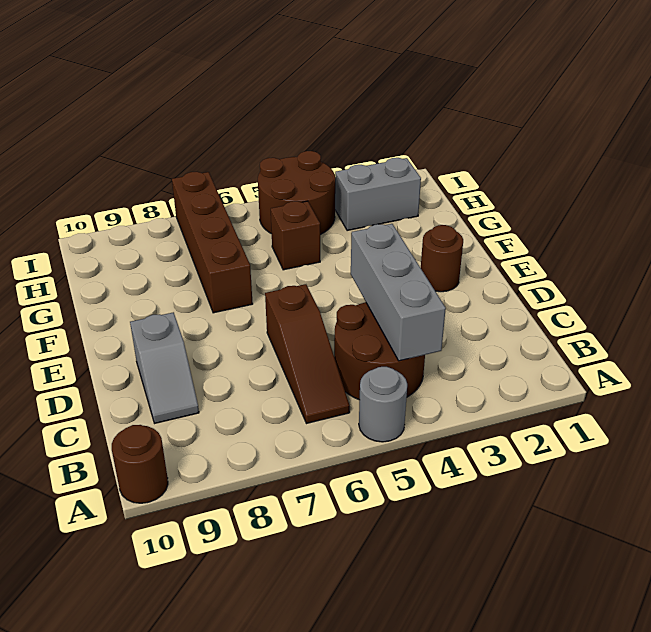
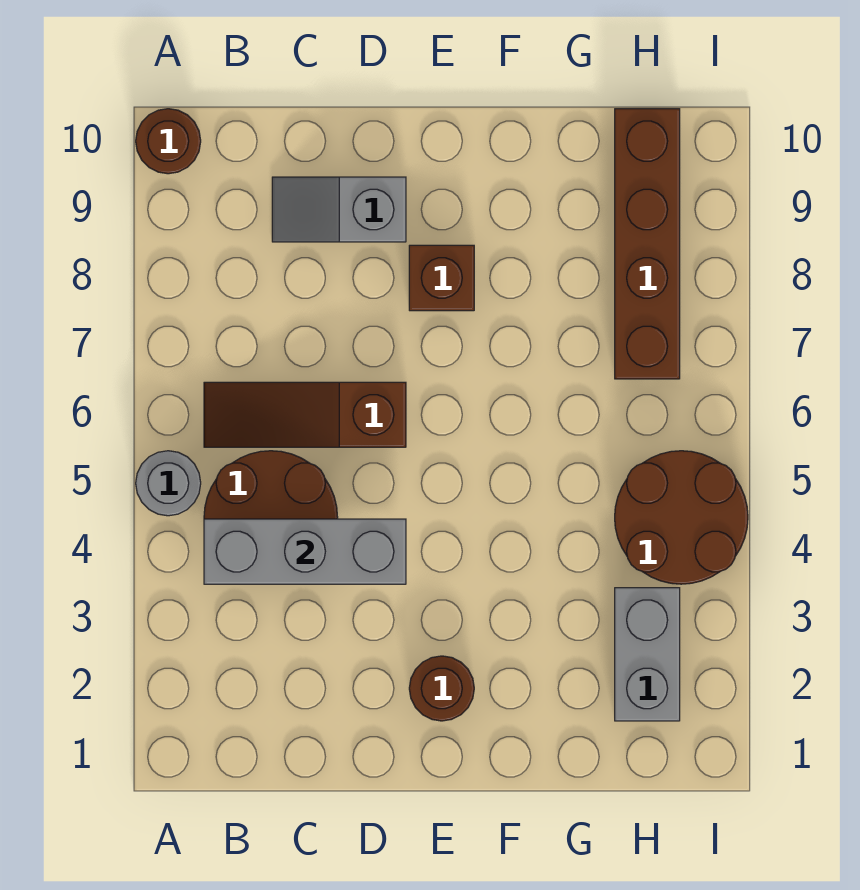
brown 1x4 brick [172,172,253,313] -> brown 1x4 brick turned to [615,109,680,379]
brown 1x1 brick [271,201,320,270] -> brown 1x1 brick moved to [409,245,474,311]

